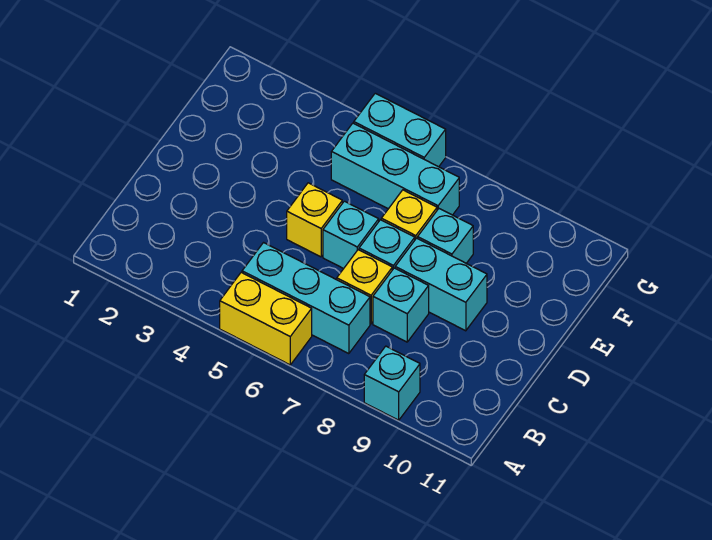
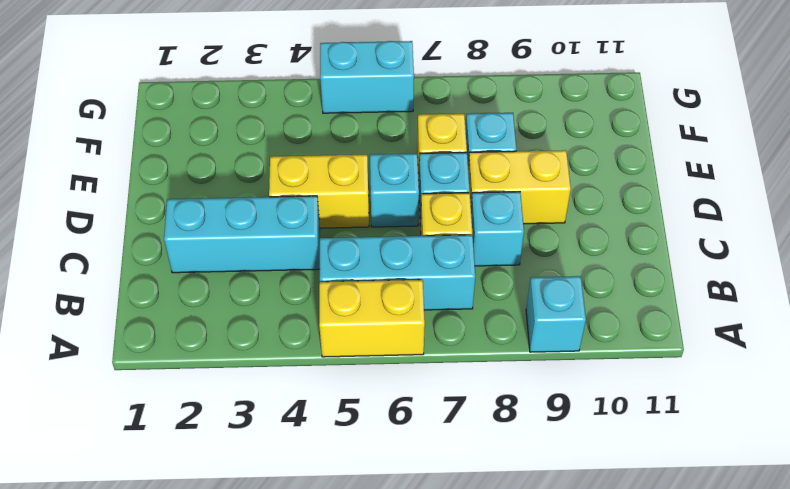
yellow 1x1 brick [287,183,342,257] -> yellow 1x2 brick [269,155,369,228]
cyan 1x2 brick [395,238,487,331] -> yellow 1x2 brick [468,150,571,224]
cyan 1x3 brick [331,123,459,215] -> cyan 1x3 brick moved to [164,196,320,273]

